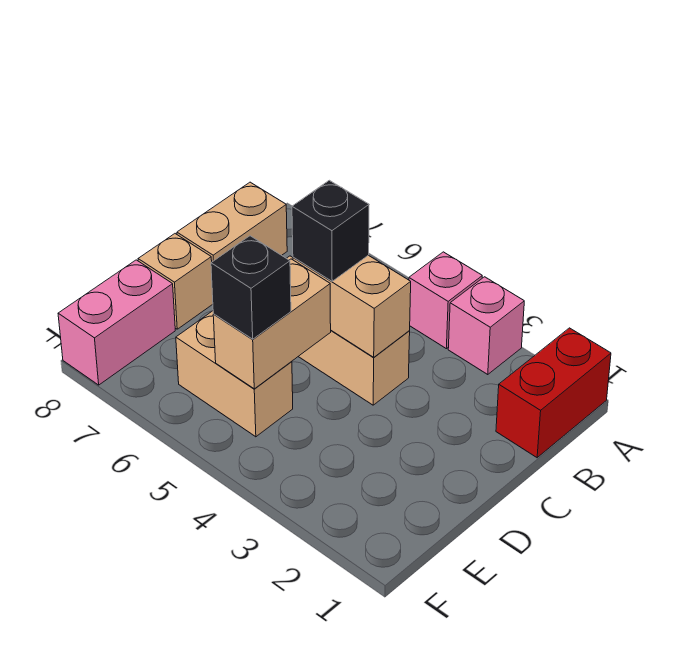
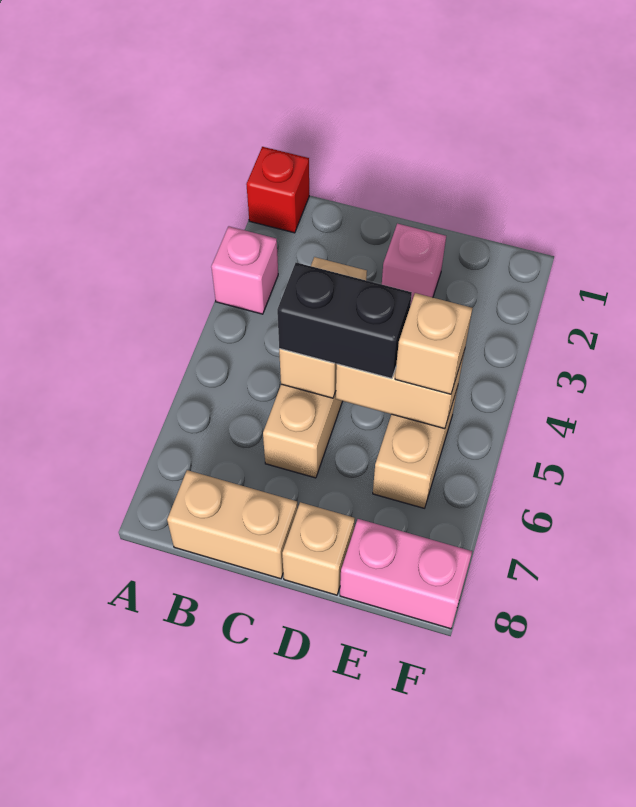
red 1x2 brick [496,328,611,458] -> red 1x1 brick [246,147,309,233]
pink 1x1 brick [409,252,482,349] -> pink 1x1 brick moved to [382,224,446,306]
black 1x1 brick [292,180,369,281] -> black 1x2 brick [277,263,412,378]
black 1x1 brick [211,236,291,339] -> tan 1x1 brick [395,293,473,394]

